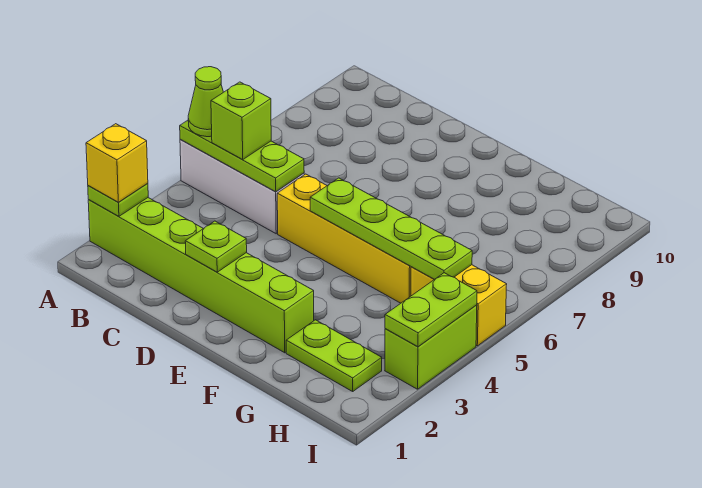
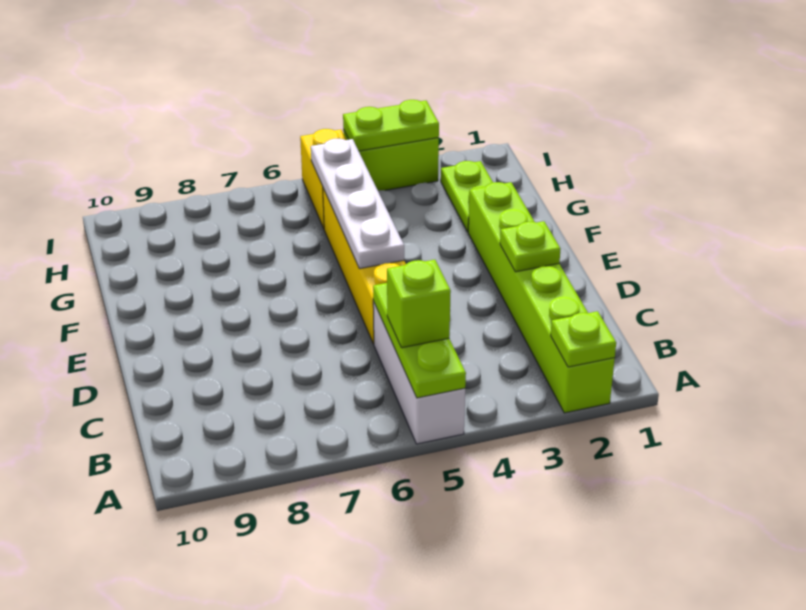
yellow 1x1 brick [86,124,148,202] -> none
lime 1x1 cone [188,67,223,137] -> none
lime 1x4 plate [310,178,472,279] -> white 1x4 plate [311,139,404,269]

